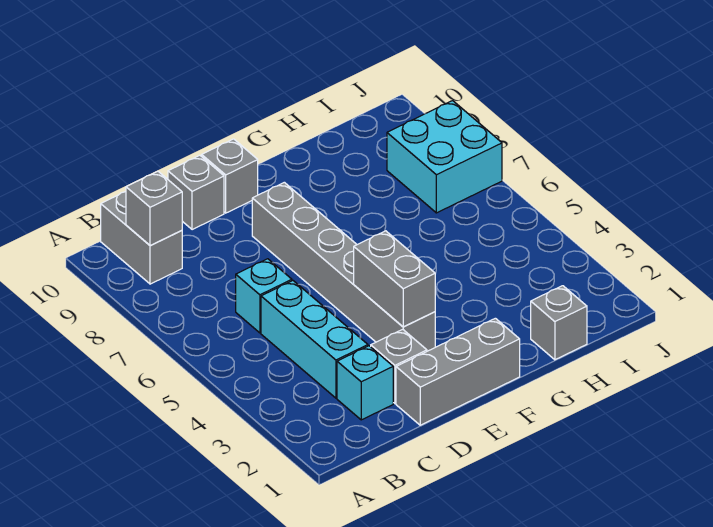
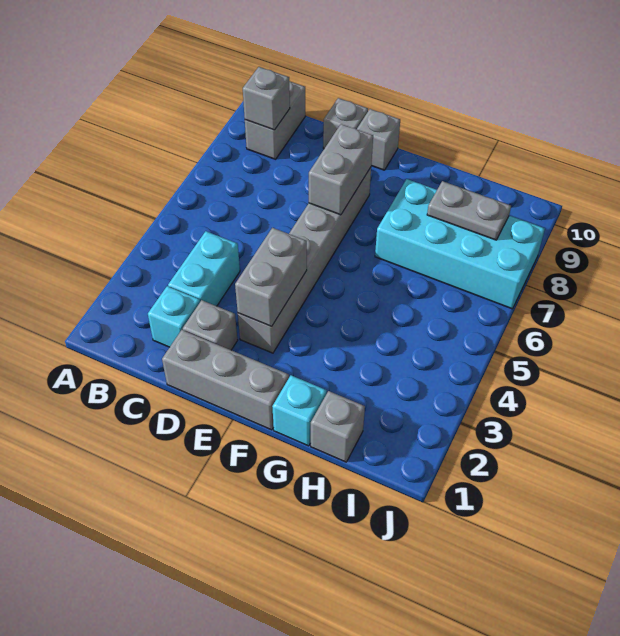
cyan 1x3 brick [261,281,368,398] -> cyan 1x2 brick [168,231,240,306]
cyan 1x1 brick [236,259,292,333] -> cyan 1x1 brick moved to [272,375,327,446]
none -> grey 1x2 brick [309,124,373,215]
none -> grey 1x2 plate [427,181,511,240]
cyan 2x2 brick [387,101,502,213] -> cyan 2x4 brick [375,179,545,309]

